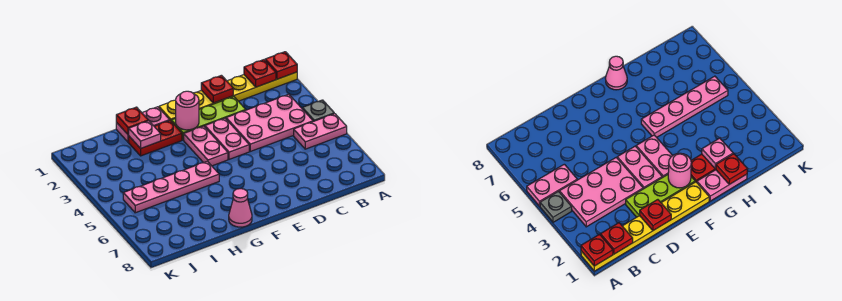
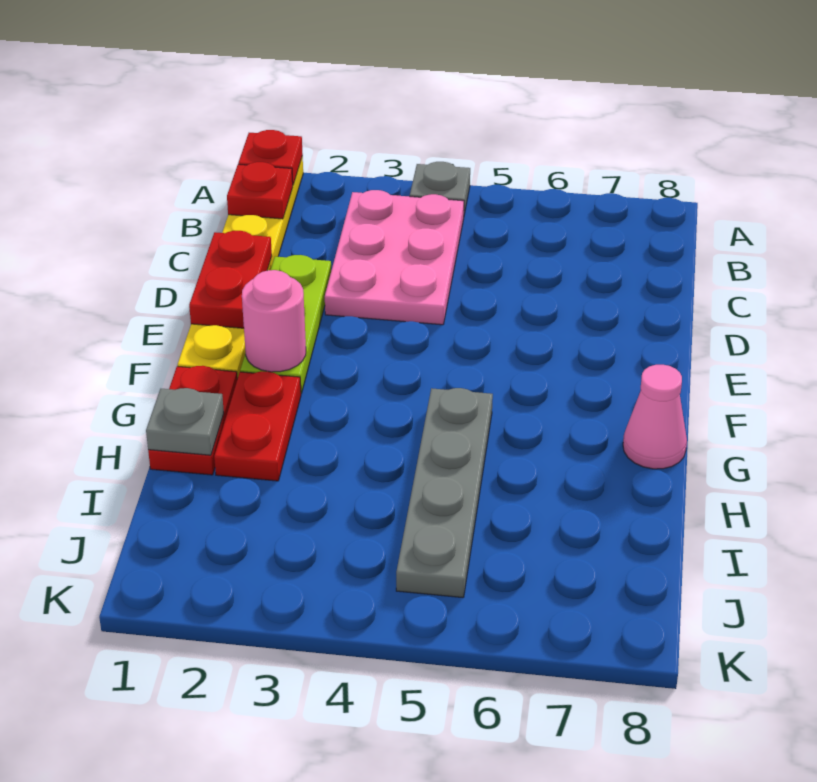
pink 1x2 plate [294,114,347,149] -> none
red 1x1 plate [201,75,233,103] -> red 1x2 plate [189,231,272,328]
pink 1x2 plate [205,118,249,159] -> none
pink 1x2 plate [184,126,228,166] -> none
pink 1x2 plate [116,107,170,142] -> red 1x2 plate [148,366,237,475]
pink 1x4 plate [123,161,219,213] -> grey 1x4 plate [396,388,493,598]
red 1x1 plate [116,107,148,135] -> grey 1x1 plate [146,388,224,455]
pink 1x1 plate [129,121,161,149] -> none

